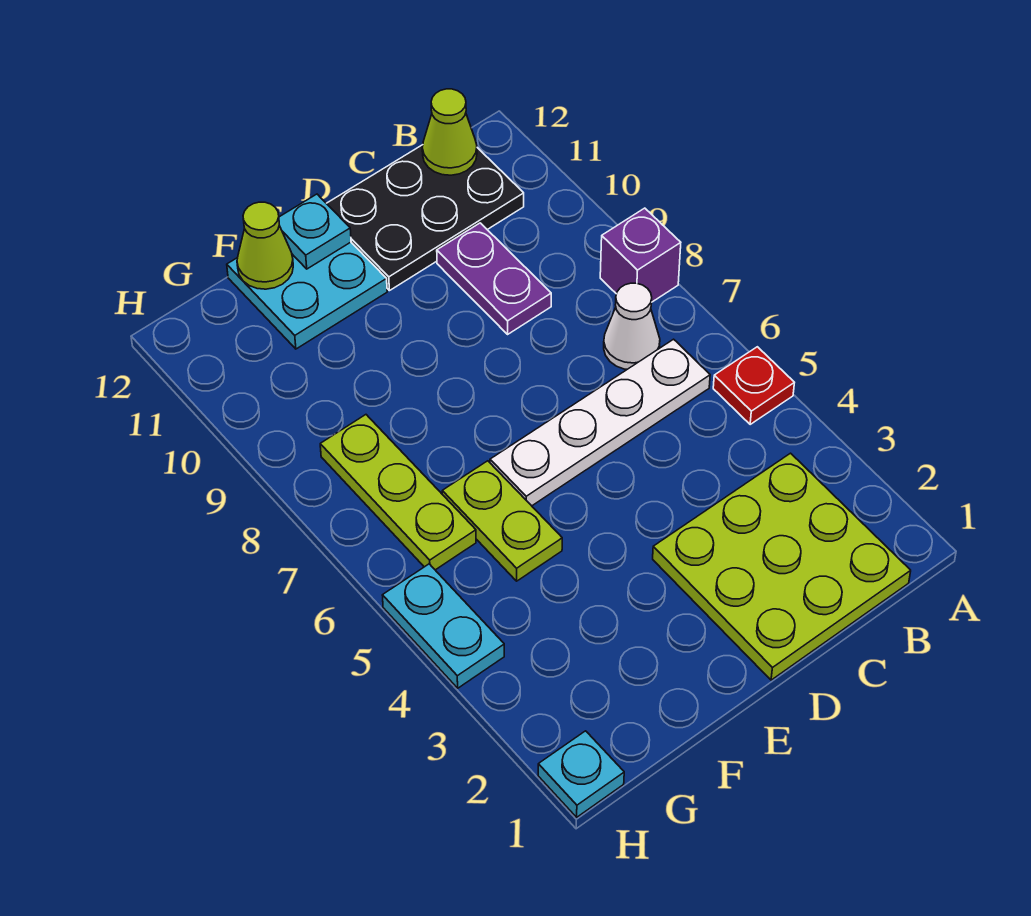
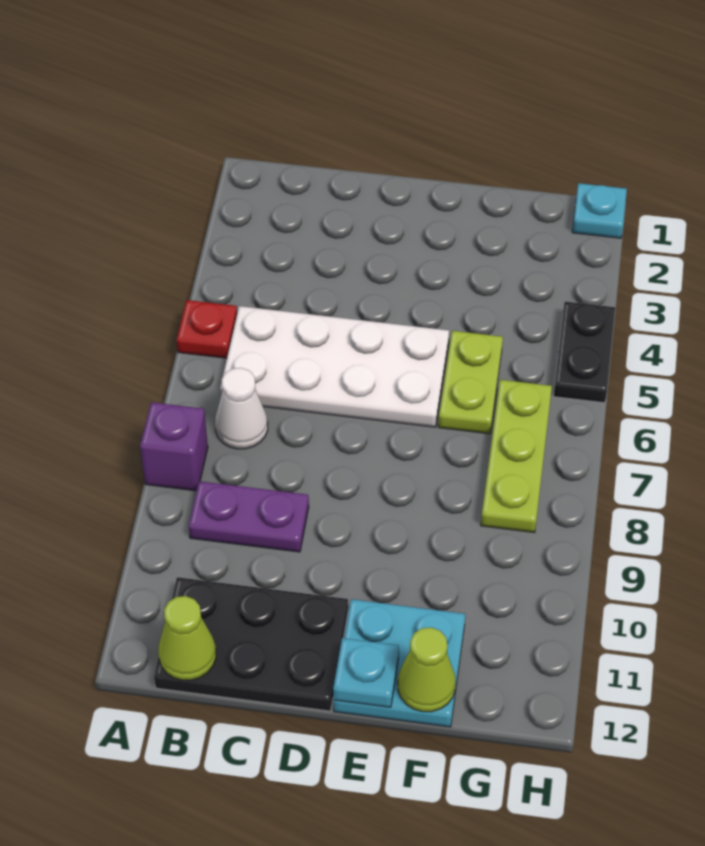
lime 3x3 plate [653,453,911,680] -> none
white 1x4 plate [490,339,710,506] -> white 2x4 plate [220,306,449,427]
purple 1x2 plate [437,223,551,334] -> purple 1x2 plate turned to [189,481,309,552]
cyan 1x2 plate [382,564,504,688] -> black 1x2 plate [553,302,615,403]

